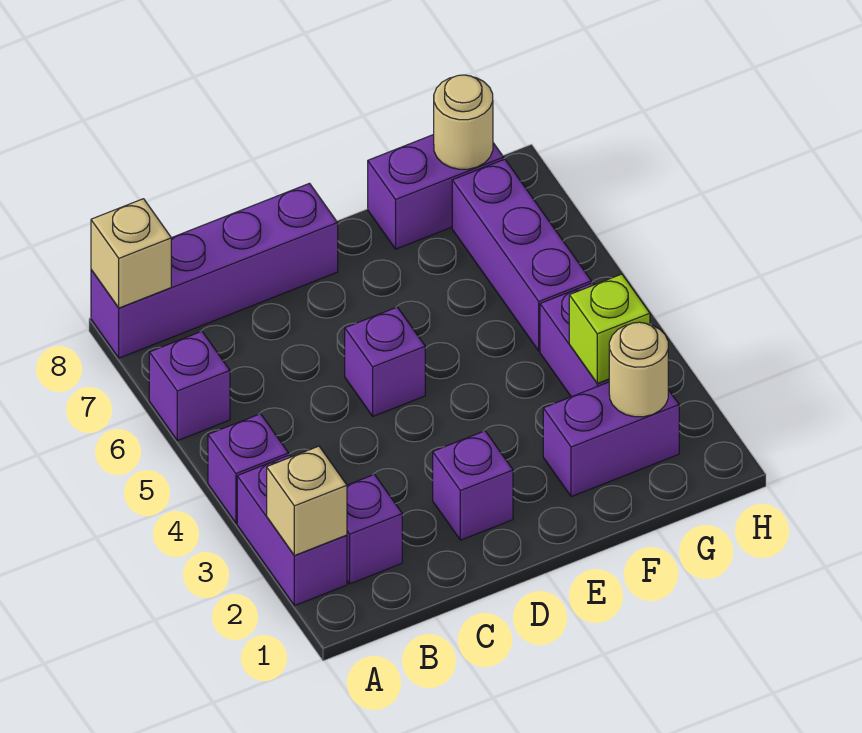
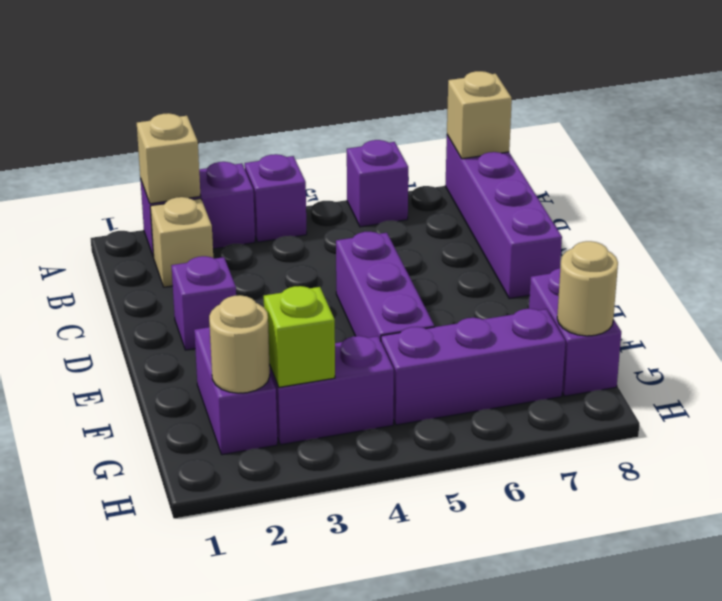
purple 1x1 brick [347,474,402,584] -> tan 1x1 brick [150,197,213,287]
purple 1x1 brick [345,307,425,416] -> purple 1x3 brick [336,232,434,341]

